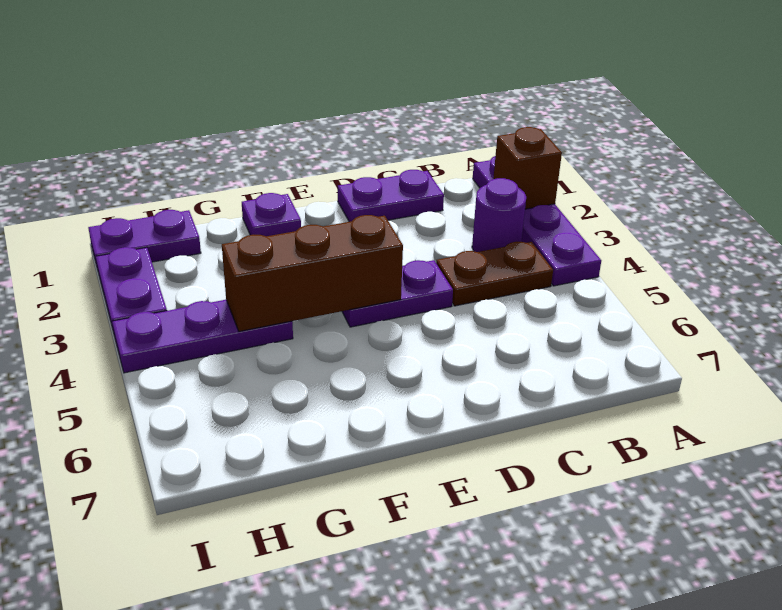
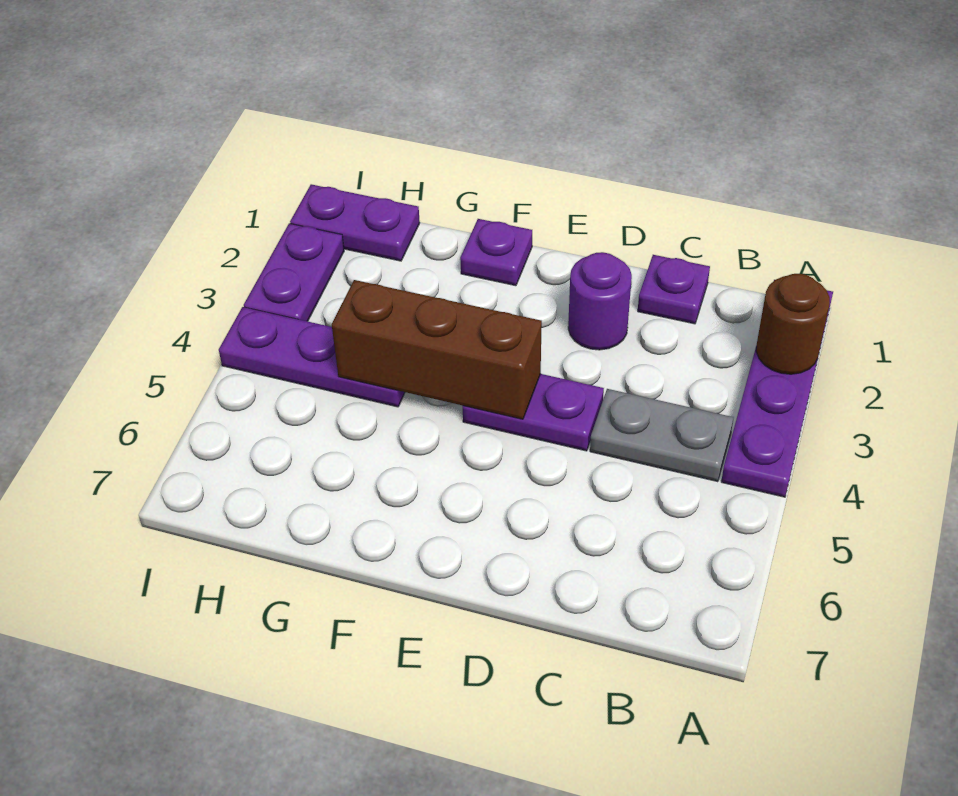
brown 1x1 brick [493,127,562,209] -> brown 1x1 round brick [756,274,830,374]
purple 1x1 round brick [472,178,526,252] -> purple 1x1 round brick moved to [568,252,632,350]
brown 1x2 plate [436,242,553,306] -> grey 1x2 plate [590,389,734,482]
purple 1x2 plate [338,170,444,222] -> purple 1x1 plate [638,255,710,324]

